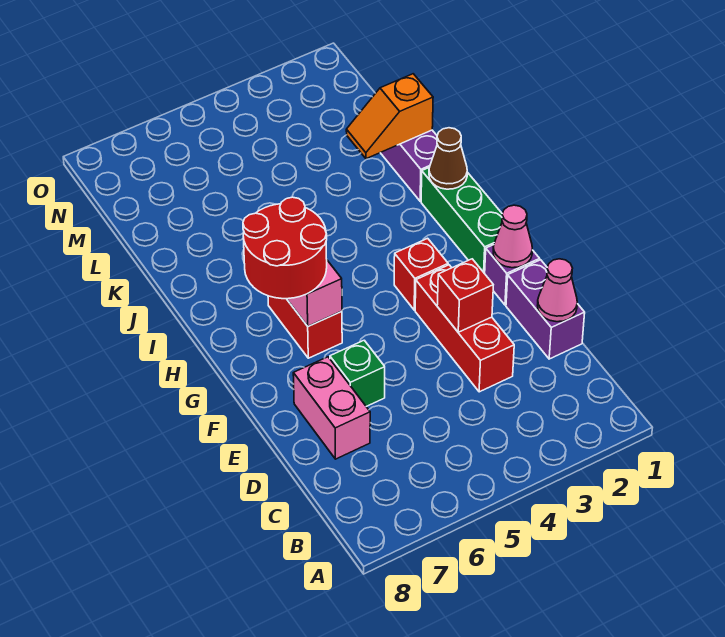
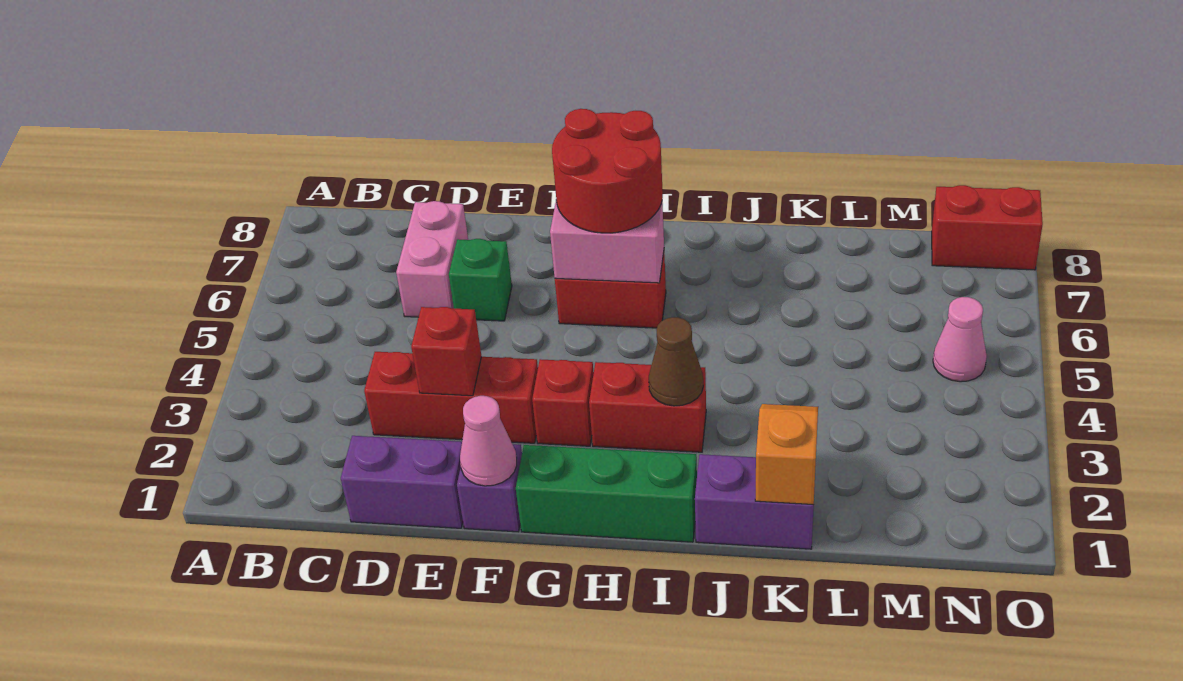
pink 1x1 cone [538,259,577,322] -> pink 1x1 cone moved to [933,297,987,382]
pink 1x2 brick [293,357,370,459] -> pink 1x2 brick turned to [396,201,468,317]
none -> red 1x2 brick [589,362,706,452]
brown 1x1 cone [429,128,467,189] -> brown 1x1 cone moved to [649,317,703,406]
none -> red 1x2 brick [932,185,1043,270]

